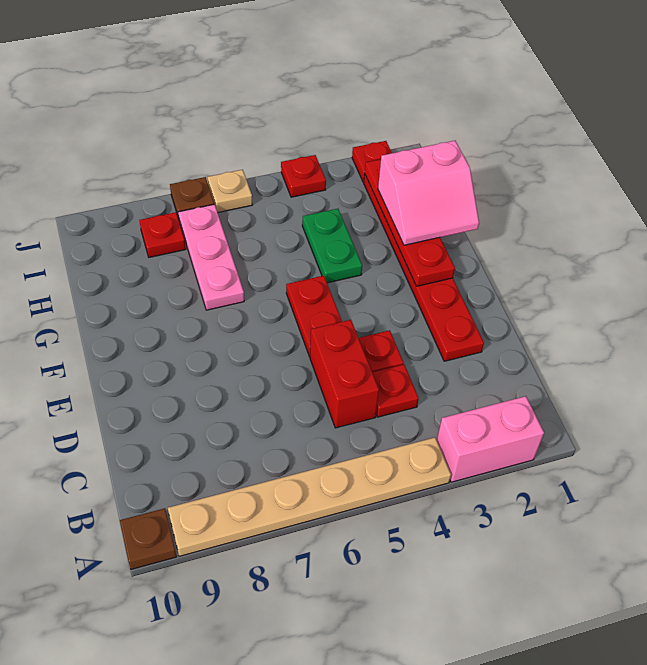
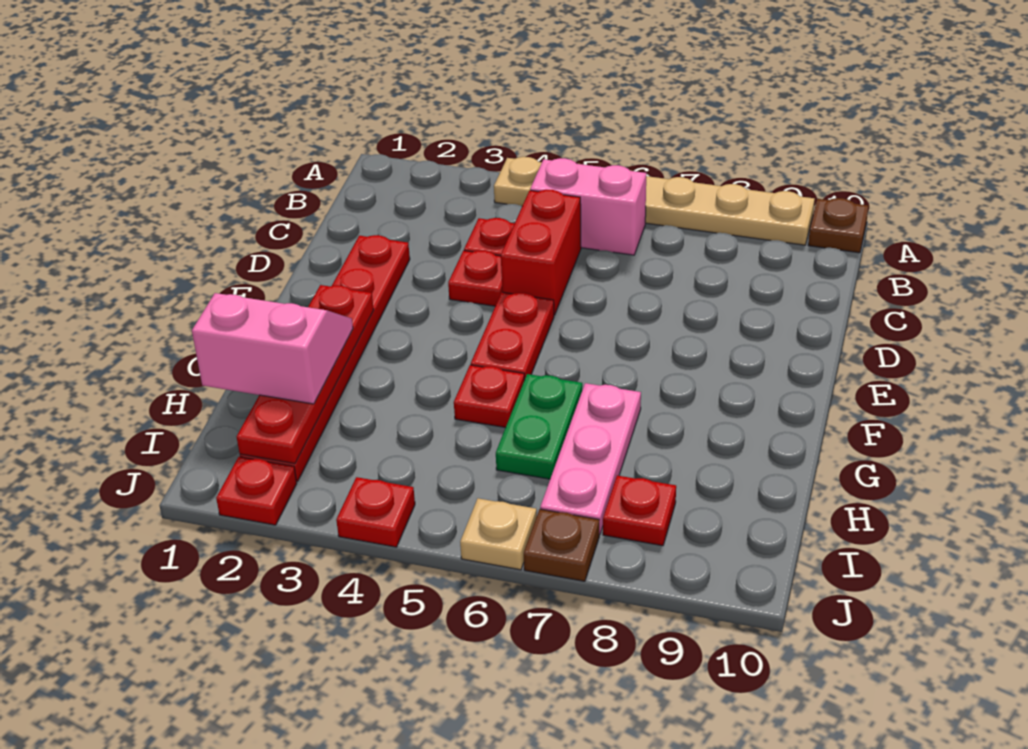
pink 1x2 brick [437,396,544,482] -> pink 1x2 brick moved to [530,158,646,255]
green 1x2 plate [302,209,362,283] -> green 1x2 plate moved to [496,374,582,479]
none -> red 1x1 plate [454,365,524,428]

